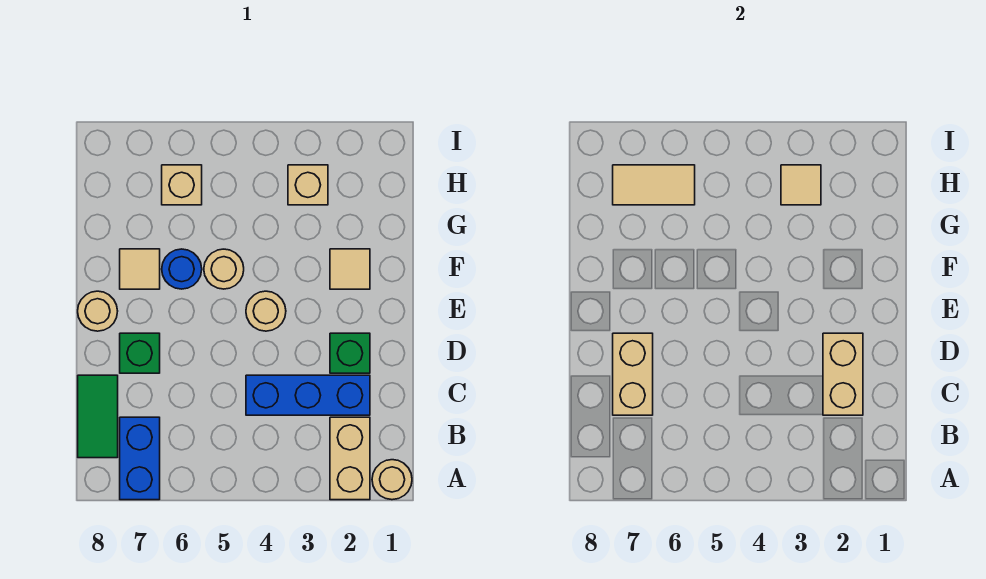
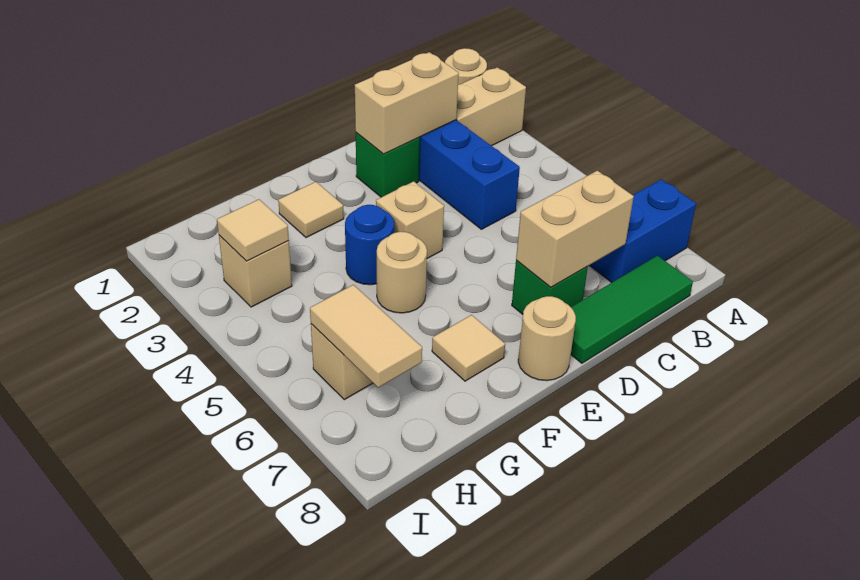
green 1x2 tile [78,375,118,458] -> green 1x3 tile [571,255,693,363]
tan 1x1 round brick [246,291,286,331] -> tan 1x1 brick [376,181,444,258]
blue 1x1 round brick [162,249,202,289] -> blue 1x1 round brick moved to [345,205,394,285]

